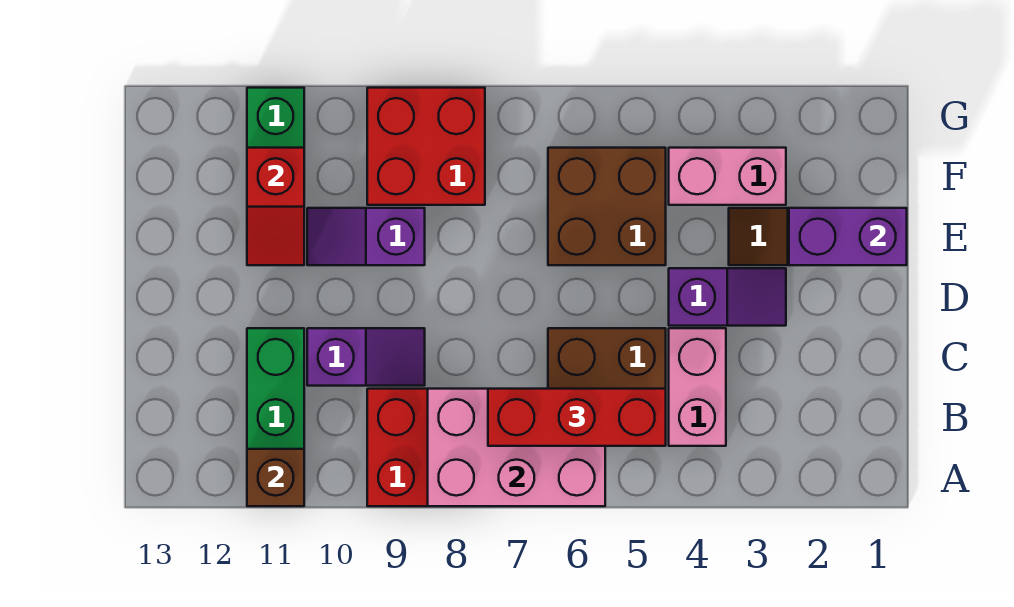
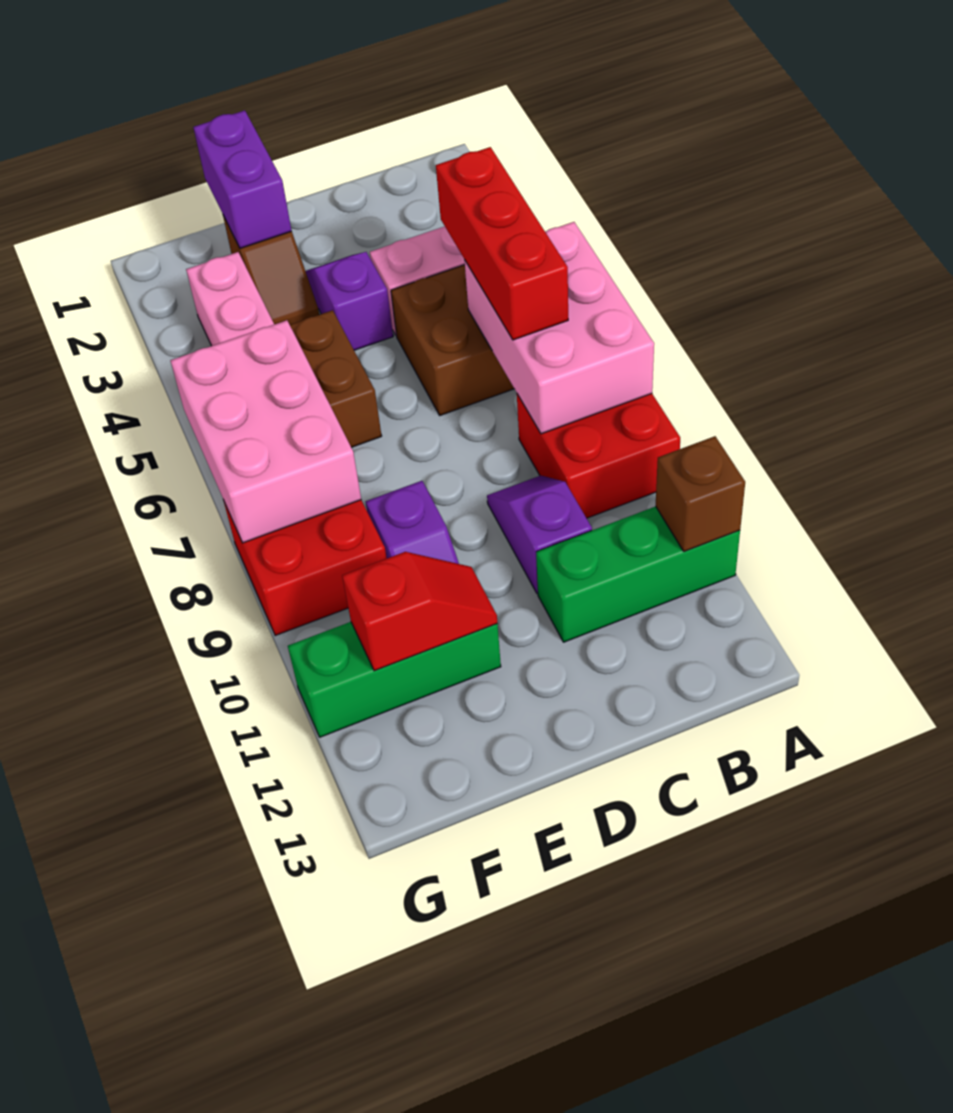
none -> pink 2x3 brick [170,320,361,543]

